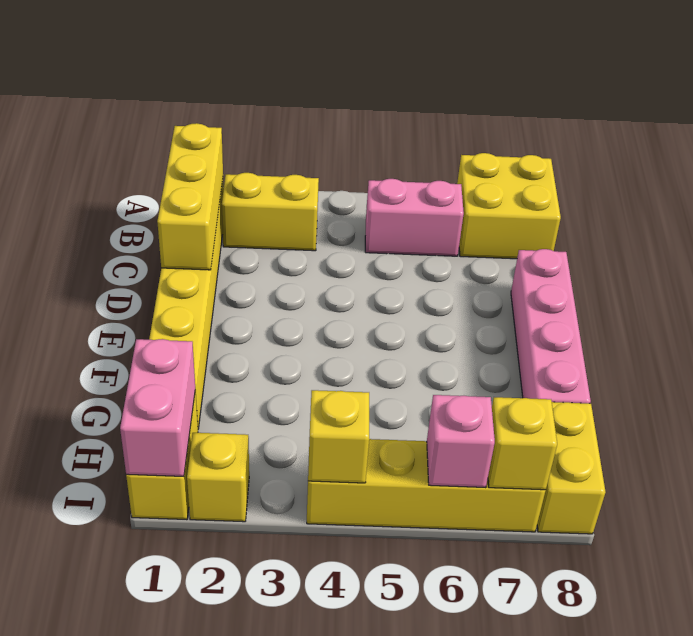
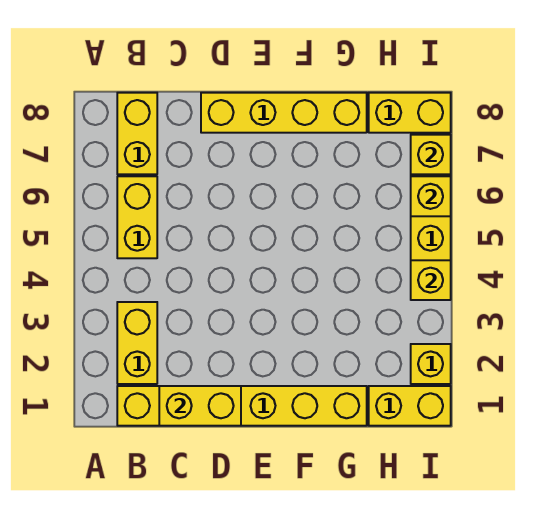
yellow 2x2 brick [457,153,561,259] -> yellow 1x2 brick [117,93,157,174]
yellow 1x3 brick [157,123,223,270] -> yellow 1x2 brick [159,386,241,426]
pink 1x2 brick [365,179,464,256] -> yellow 1x2 brick [117,176,157,258]
pink 1x4 brick [511,249,591,403] -> yellow 1x4 brick [201,93,367,133]
pink 1x2 brick [120,339,195,476] -> none
pink 1x1 brick [427,395,495,488] -> yellow 1x1 brick [411,176,451,216]

